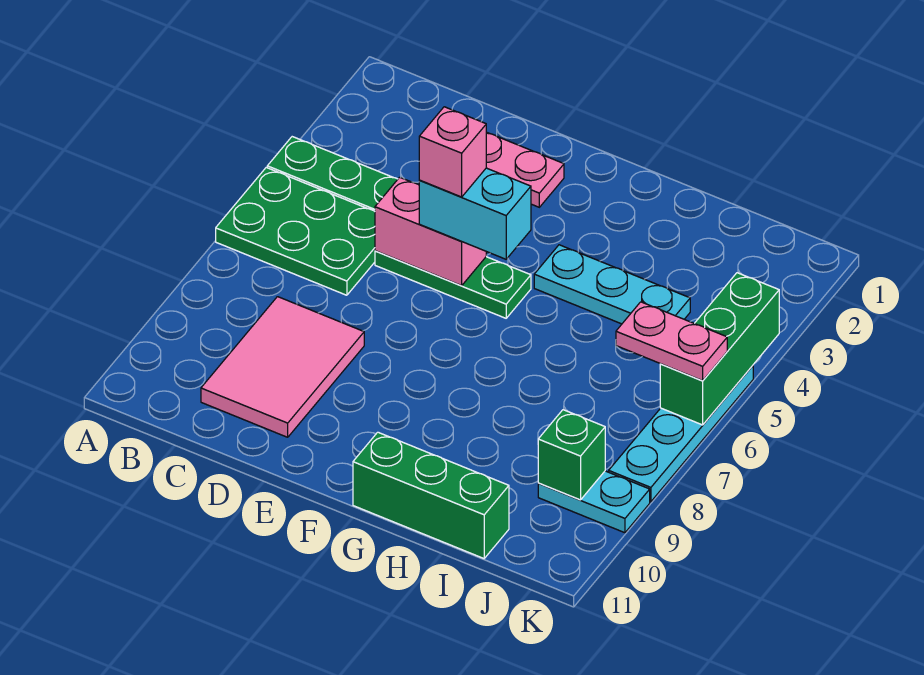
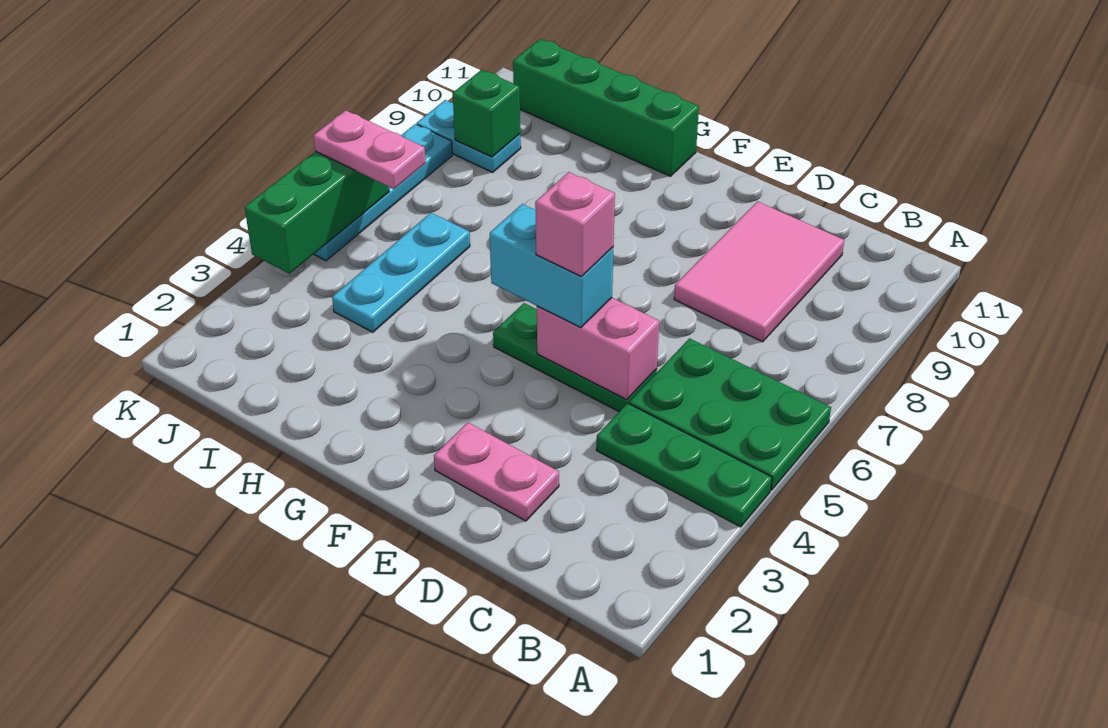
cyan 1x3 plate [534,245,690,324] -> cyan 1x3 plate turned to [332,213,470,332]
green 1x3 brick [353,432,509,558] -> green 1x4 brick [513,39,699,176]

